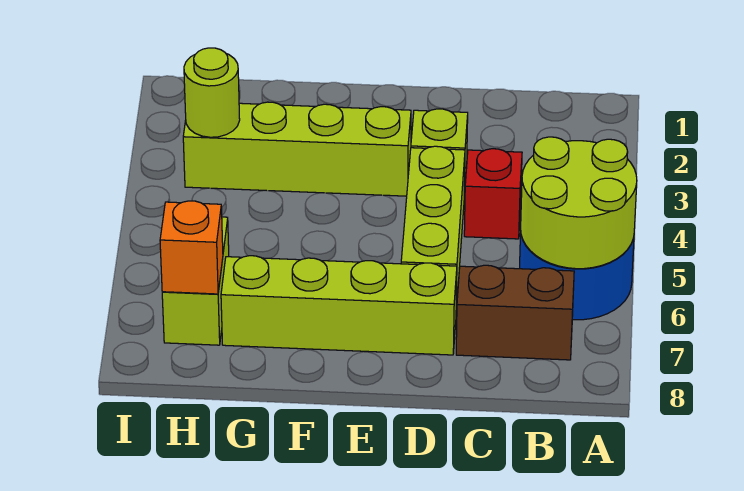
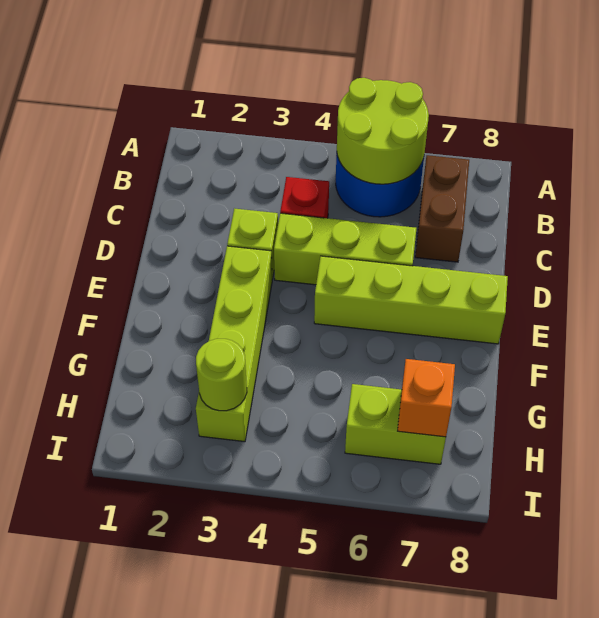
lime 1x4 brick [221,256,457,355] -> lime 1x4 brick turned to [314,256,508,344]

